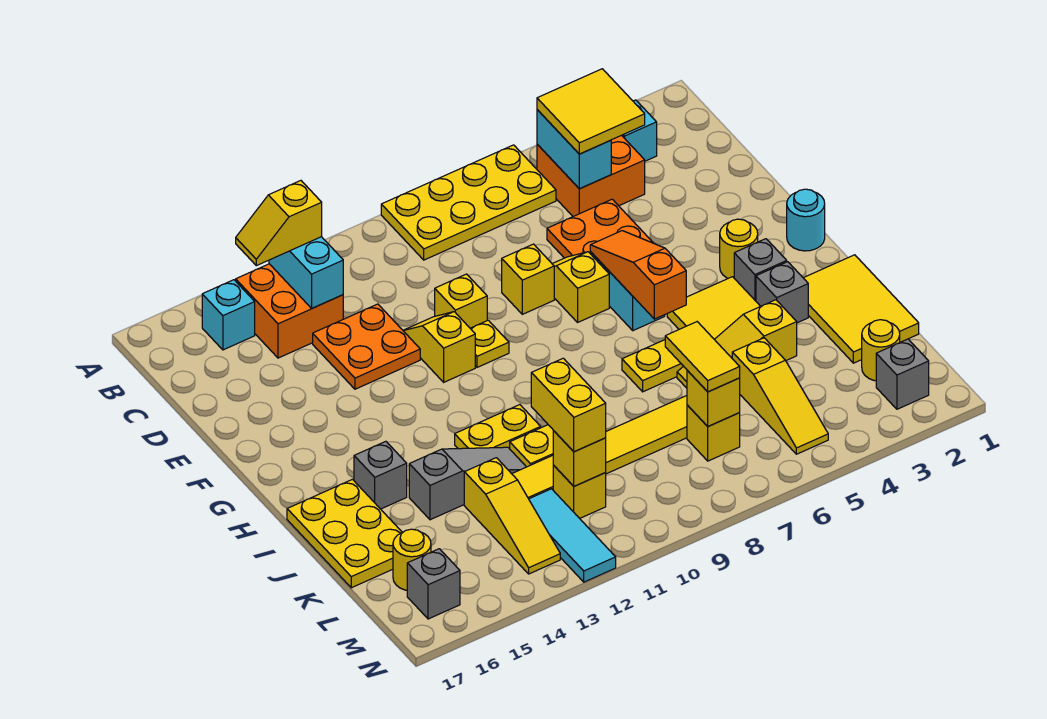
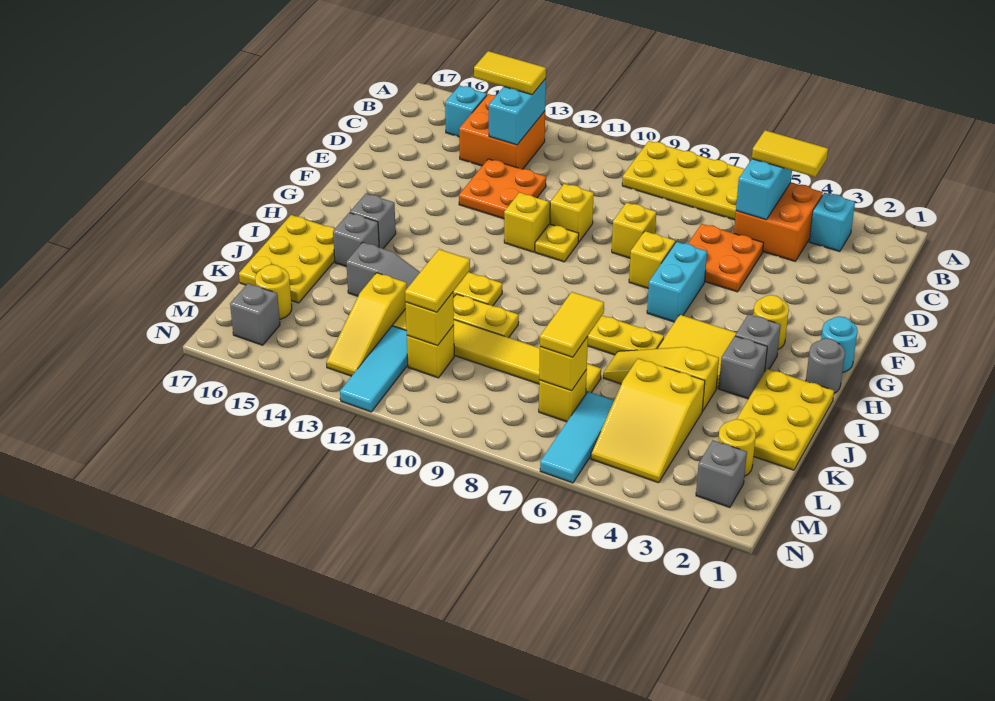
yellow 2x2 tile [537,69,645,154] -> yellow 1x2 tile [752,130,828,177]
yellow 1x2 slope [236,181,322,266] -> yellow 1x2 tile [474,51,546,95]
orange 1x3 slope [590,231,686,319] -> none
none -> grey 1x1 round brick [806,338,845,393]
none -> grey 1x1 brick [350,194,396,249]
yellow 2x3 tile [804,255,919,363] -> yellow 2x3 plate [737,369,834,470]
yellow 1x3 slope [732,338,828,454] -> yellow 2x3 slope [591,359,705,483]
yellow 1x2 brick [531,358,606,452] -> yellow 1x2 tile [405,249,470,312]
none -> cyan 1x3 tile [540,392,614,483]

